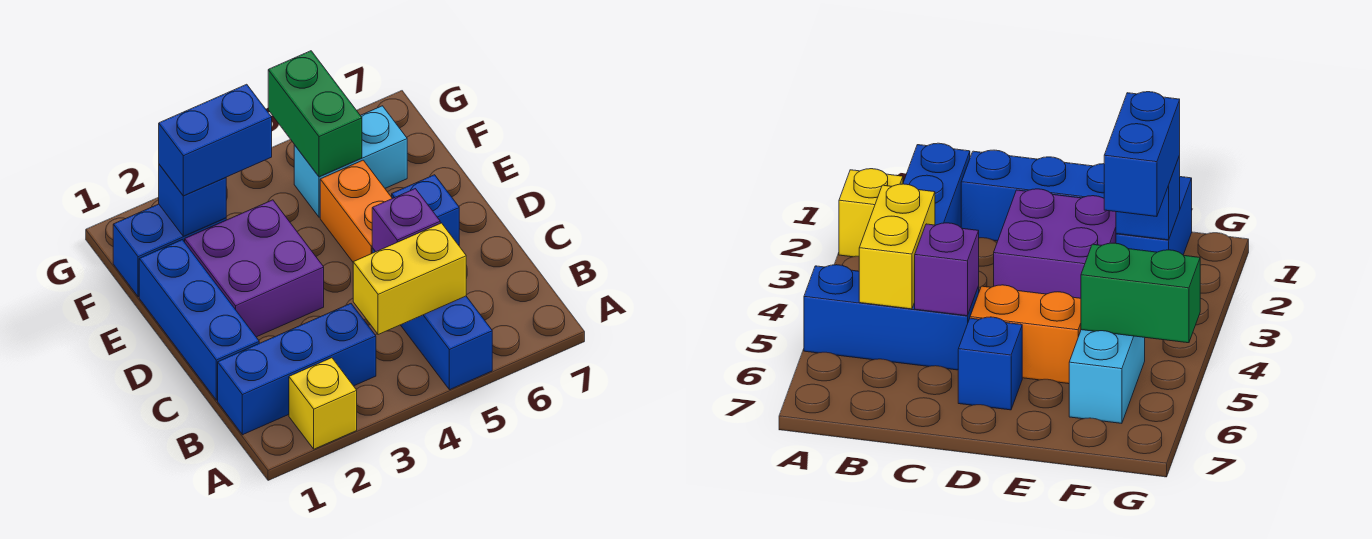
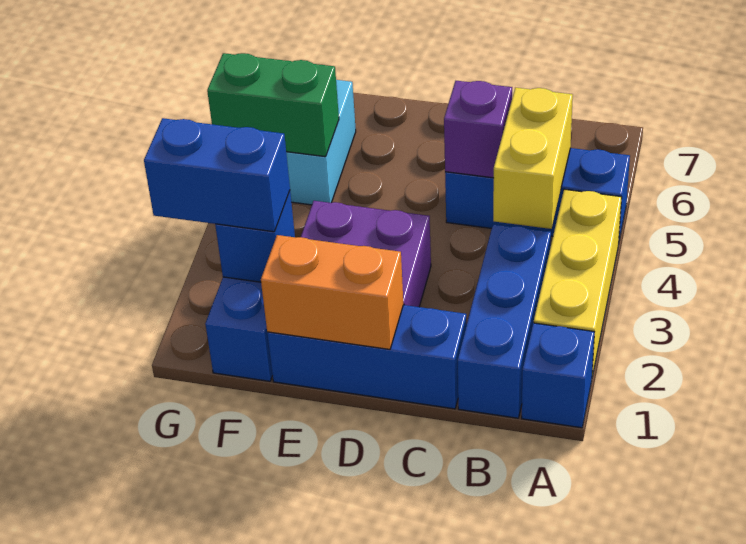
yellow 1x1 brick [289,358,357,449] -> yellow 1x3 brick [534,189,622,377]
orange 1x2 brick [320,160,392,262] -> orange 1x2 brick moved to [261,235,403,349]
blue 1x1 brick [392,175,459,245] -> blue 1x1 brick moved to [522,323,594,428]
blue 1x2 brick [159,84,272,196] -> blue 1x2 brick turned to [144,118,290,232]

